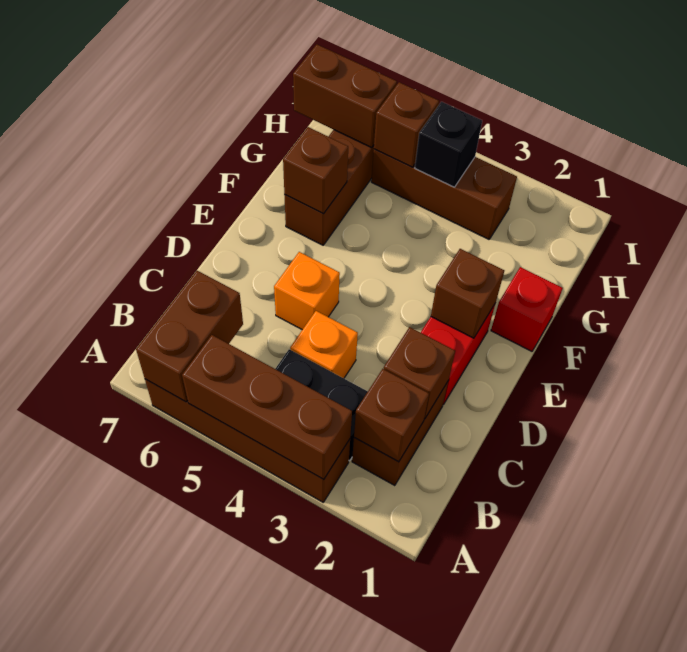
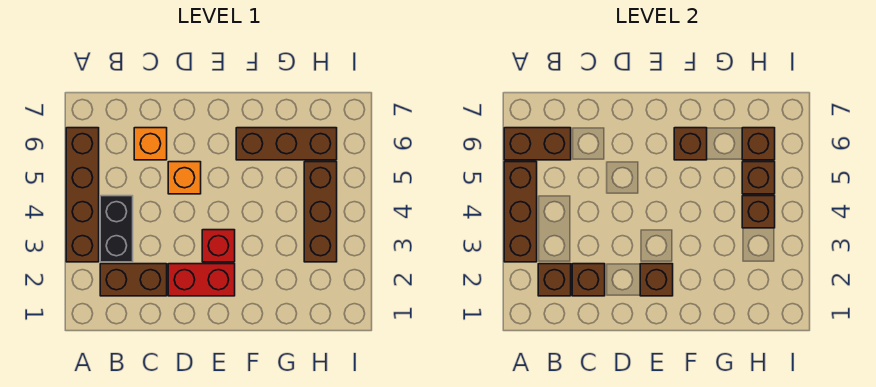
orange 1x1 brick [290,311,358,378] -> orange 1x1 brick moved to [134,128,167,160]
red 1x1 brick [491,267,563,351] -> red 1x1 brick moved to [202,230,235,262]
black 1x1 brick [415,102,482,187] -> brown 1x1 brick [742,196,775,228]
brown 1x2 brick [293,44,397,148] -> brown 1x1 brick [742,128,775,160]

